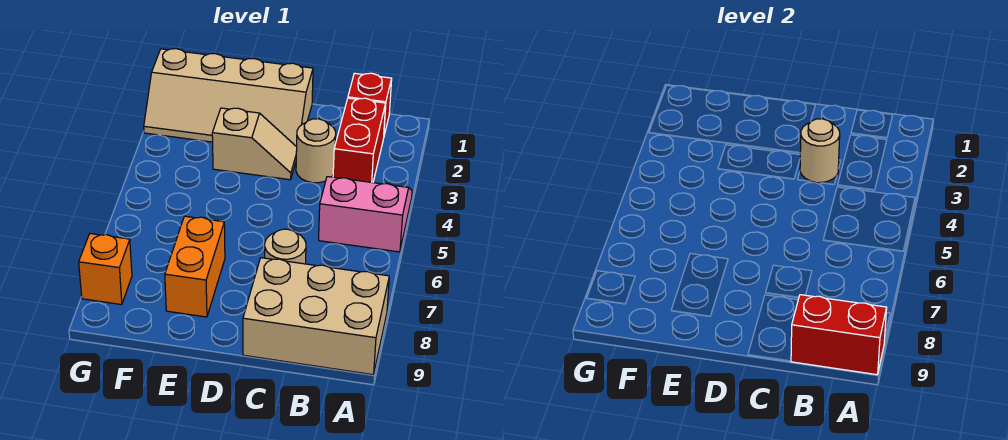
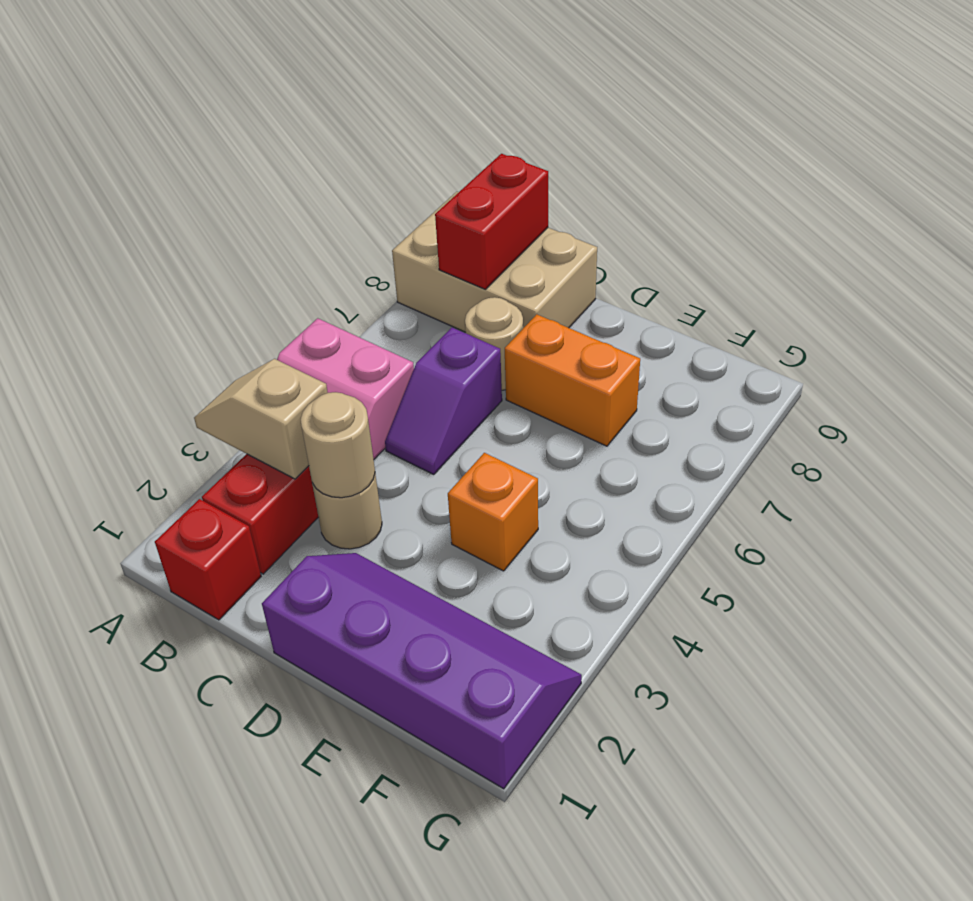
red 1x2 brick [791,295,887,375] -> red 1x2 brick turned to [435,154,548,289]
none -> purple 1x2 slope [385,328,502,474]
tan 2x4 slope [144,49,313,147] -> purple 2x4 slope [262,553,582,789]
tan 1x2 slope [212,108,297,180] -> tan 1x2 slope moved to [194,359,328,479]
orange 1x2 brick [165,216,225,317] -> orange 1x2 brick turned to [505,314,640,446]
orange 1x1 brick [79,234,132,305] -> orange 1x1 brick moved to [448,453,538,571]

